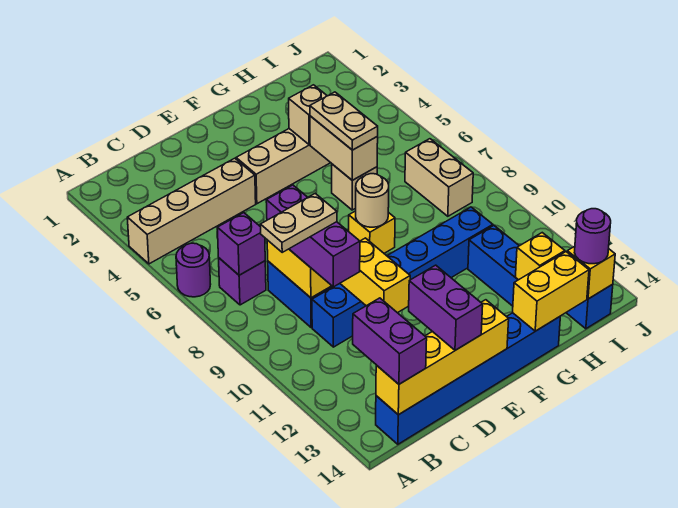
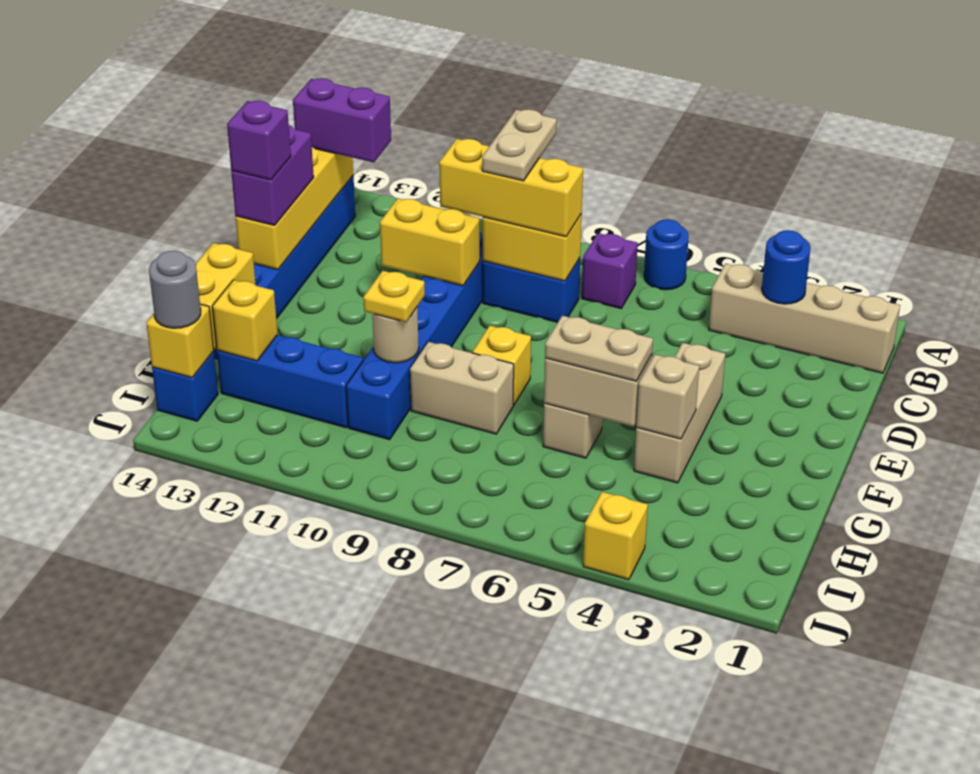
tan 1x4 brick [127,158,256,264] -> tan 1x4 brick turned to [709,263,900,373]
purple 1x1 round brick [176,243,211,297] -> blue 1x1 round brick [644,219,689,290]
none -> blue 1x1 round brick [762,230,811,304]
purple 1x1 brick [217,213,265,275] -> purple 1x1 brick moved to [227,101,291,180]
purple 1x3 brick [266,185,360,287] -> yellow 1x3 brick [439,139,583,237]
purple 1x2 brick [409,265,483,350] -> purple 1x2 brick turned to [231,125,314,225]
tan 1x1 round brick [356,174,389,227] -> tan 1x1 round brick moved to [372,307,419,363]
none -> yellow 1x1 plate [363,271,425,322]
tan 1x2 brick [405,139,473,216] -> tan 1x2 brick moved to [410,342,514,434]
purple 1x1 round brick [575,209,611,264] -> grey 1x1 round brick [149,251,201,328]
none -> yellow 1x1 brick [583,492,648,580]

